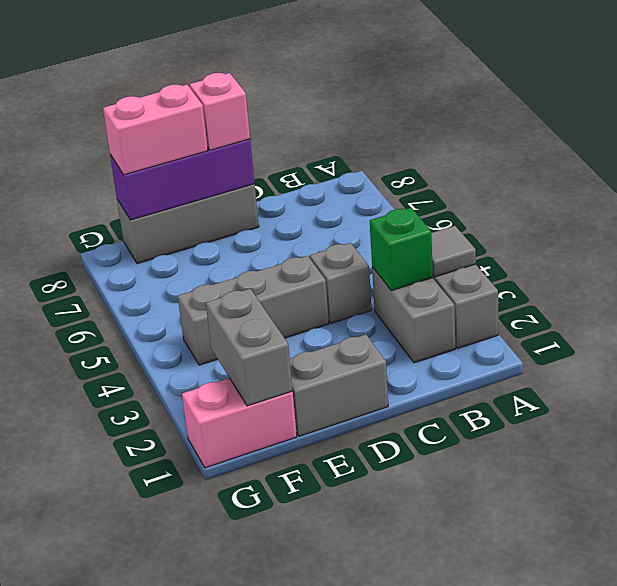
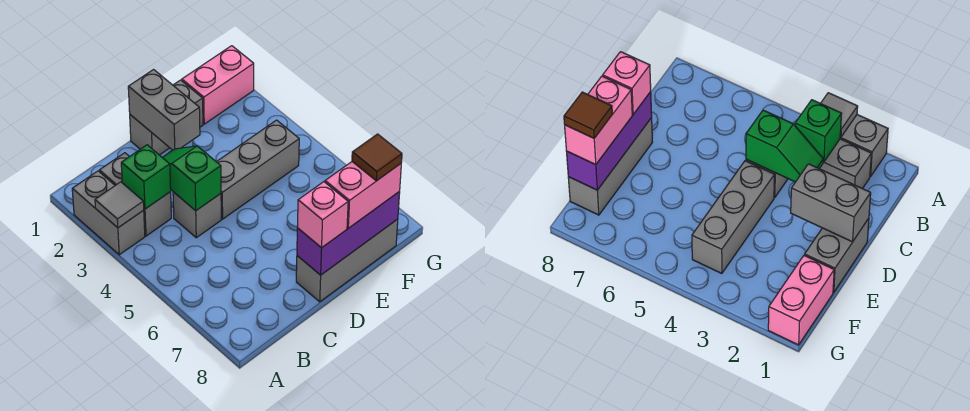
none -> green 1x2 slope [162,146,221,211]
grey 1x2 brick [206,289,293,406] -> grey 1x2 brick moved to [128,70,200,150]
none -> brown 1x1 tile [352,134,402,181]

